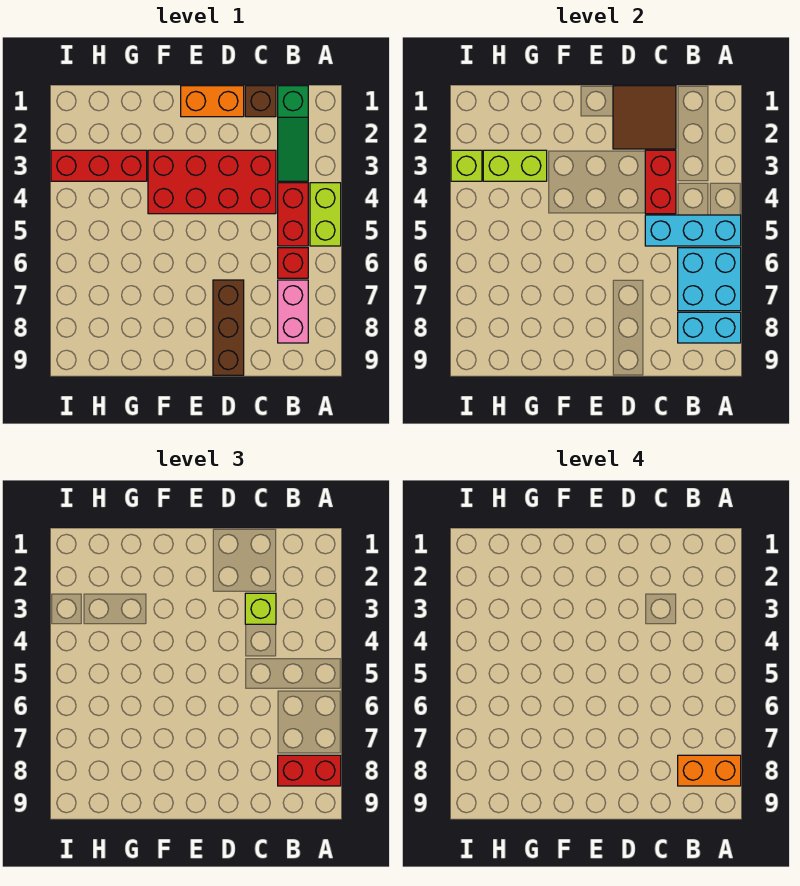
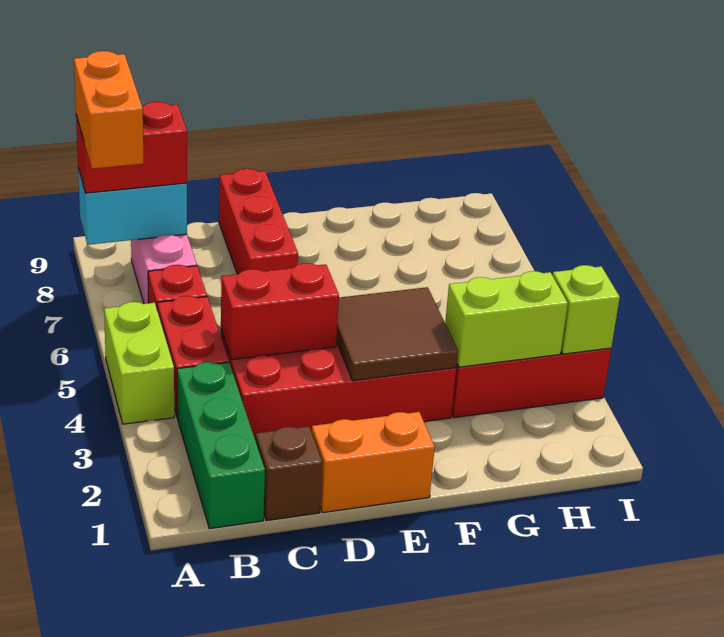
cyan 1x3 brick [645,215,741,246] -> none
cyan 2x2 brick [678,248,741,311] -> none
orange 1x2 brick [678,755,741,786] -> orange 1x2 brick turned to [74,51,143,169]
green 1x3 slope [278,86,308,181] -> green 1x3 brick [177,362,265,529]
brown 2x2 tile [613,86,676,149] -> brown 2x2 tile moved to [336,287,458,381]
red 1x2 brick [645,150,676,214] -> red 1x2 brick turned to [221,263,339,360]
lime 1x1 brick [245,593,276,624] -> none
brown 1x3 brick [213,280,244,375] -> red 1x3 brick [219,169,298,274]

